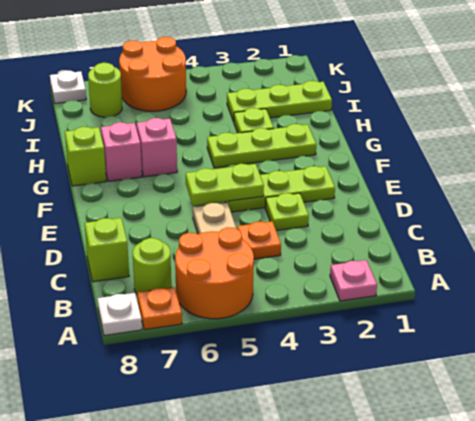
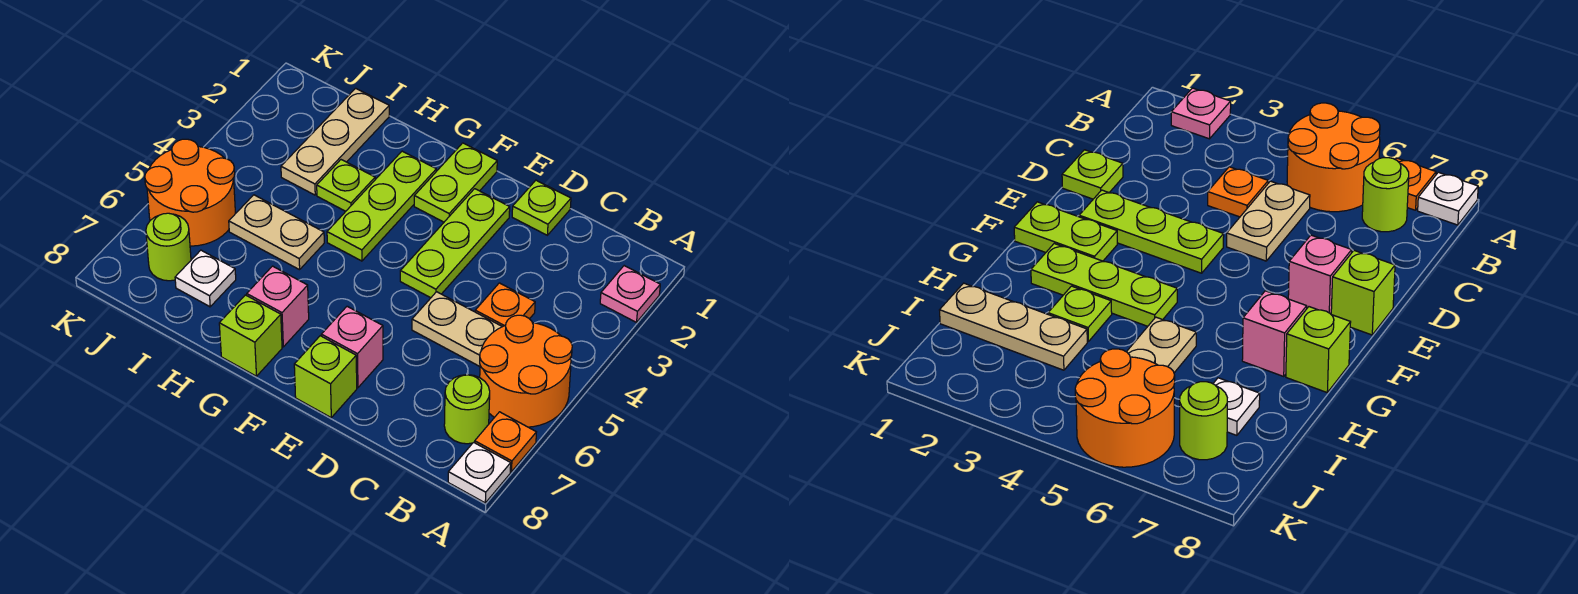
lime 1x1 brick [85,218,129,282] -> lime 1x1 brick moved to [294,336,357,417]
lime 1x1 plate [265,193,309,231] -> lime 1x1 plate moved to [512,180,571,235]
lime 1x2 plate [186,164,264,206] -> lime 1x2 plate moved to [414,143,497,222]
pink 1x1 brick [137,118,177,177] -> pink 1x1 brick moved to [321,306,383,388]
none -> tan 1x2 plate [229,195,324,270]
lime 1x3 plate [227,81,332,122] -> tan 1x3 plate [281,88,389,195]
white 1x1 plate [50,71,86,104] -> white 1x1 plate moved to [175,250,236,307]

